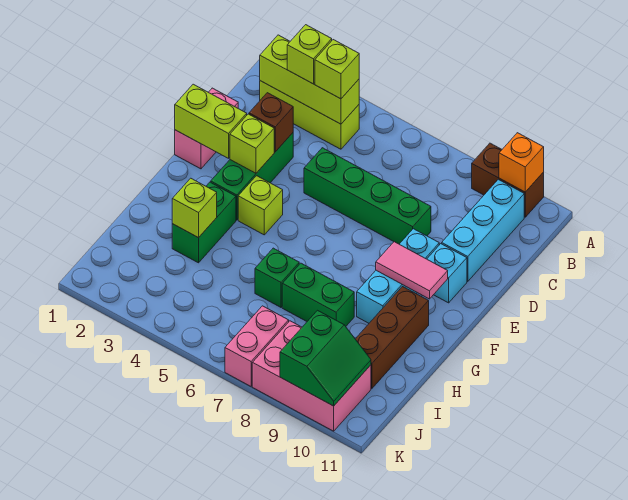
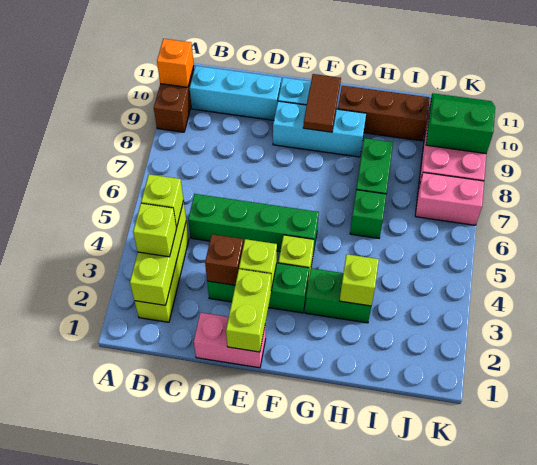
green 1x4 brick [304,148,431,244] -> green 1x4 brick turned to [188,194,319,253]
pink 1x2 tile [376,242,448,299] -> brown 1x2 tile [303,74,341,132]

